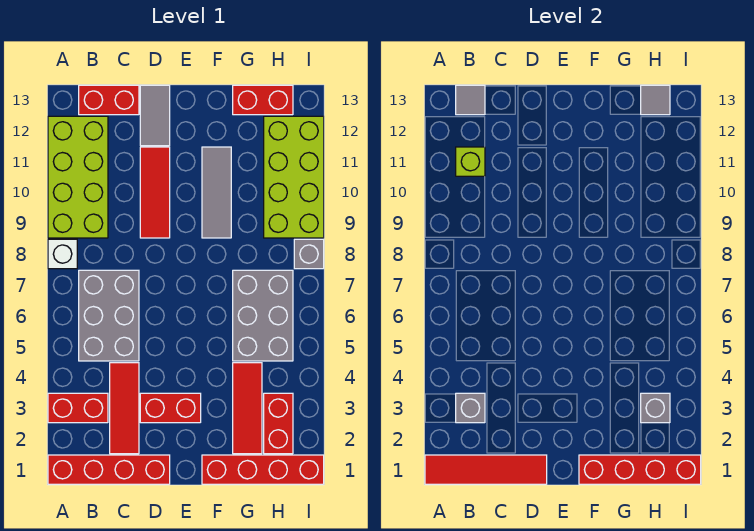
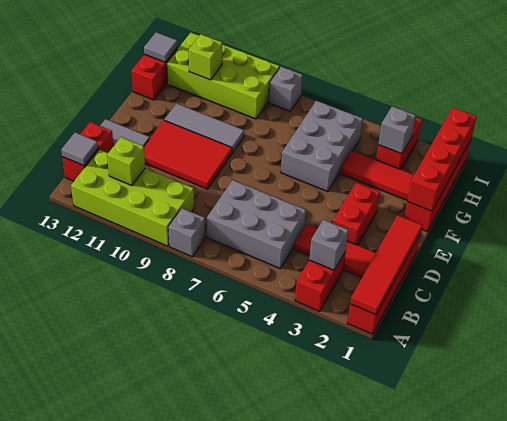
white 1x1 brick [48,239,77,269] -> grey 1x1 brick [168,208,205,257]
red 1x3 tile [140,147,170,238] -> red 2x3 tile [144,120,232,189]
grey 2x3 brick [233,270,293,361] -> grey 2x3 brick turned to [281,101,363,192]
red 1x2 brick [264,393,293,454] -> red 1x2 brick turned to [376,117,422,169]
none -> lime 1x1 brick [189,34,222,80]

